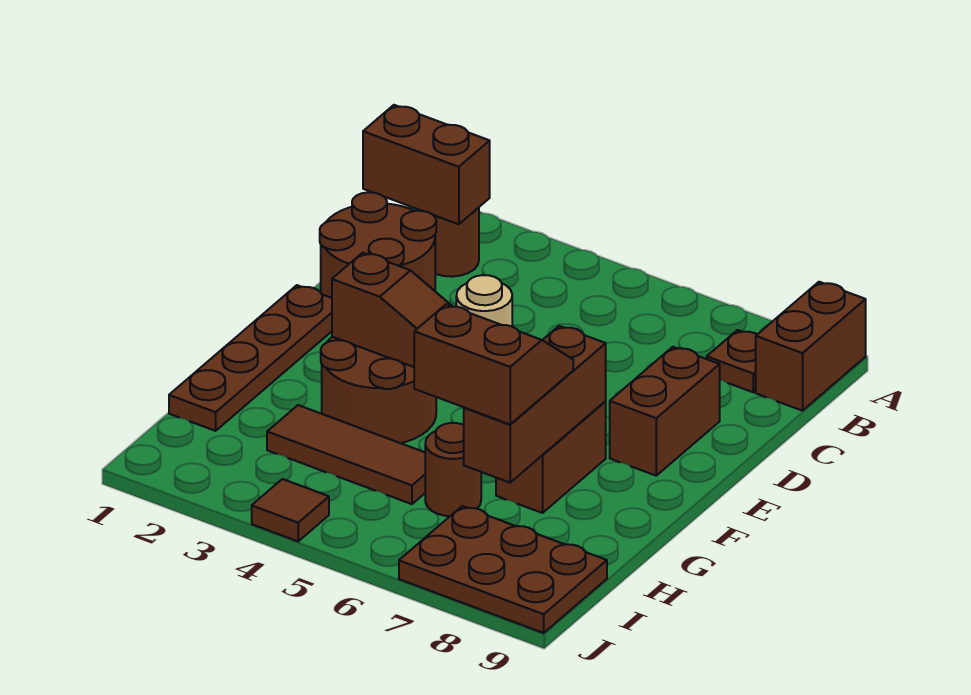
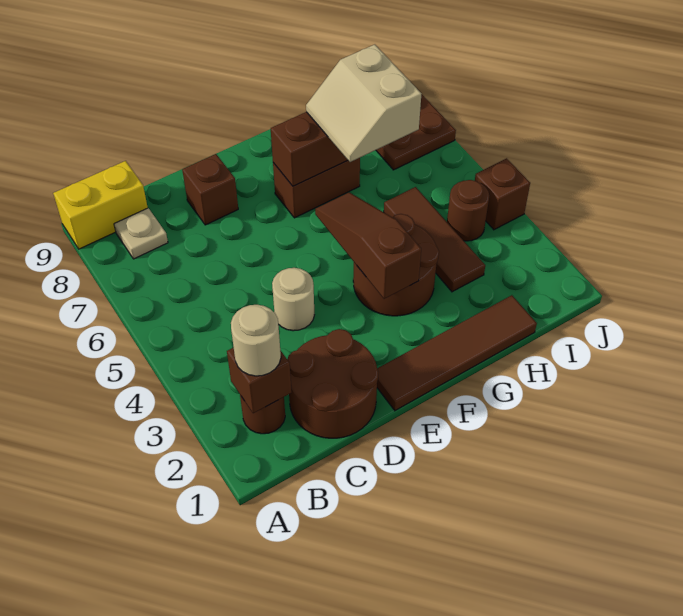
brown 1x2 brick [756,282,866,411] -> yellow 1x2 brick [53,161,148,249]
brown 1x2 brick [363,105,490,224] -> brown 1x1 brick [227,348,292,413]
none -> tan 1x1 round brick [231,305,281,376]
brown 1x1 plate [707,330,757,392] -> tan 1x1 plate [114,208,168,259]
brown 1x2 brick [610,347,720,476] -> brown 1x1 brick [182,154,238,225]
brown 1x4 plate [169,285,332,431] -> brown 1x4 tile [377,295,537,411]
brown 2x2 slope [414,304,573,424] -> tan 2x2 slope [306,45,421,162]
brown 1x1 round brick [425,423,481,516] -> brown 1x1 round brick moved to [447,180,489,241]
brown 1x1 tile [252,479,329,541] -> brown 1x1 brick [475,158,530,230]

